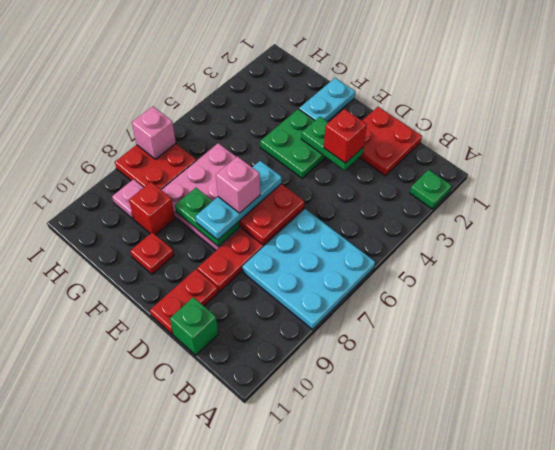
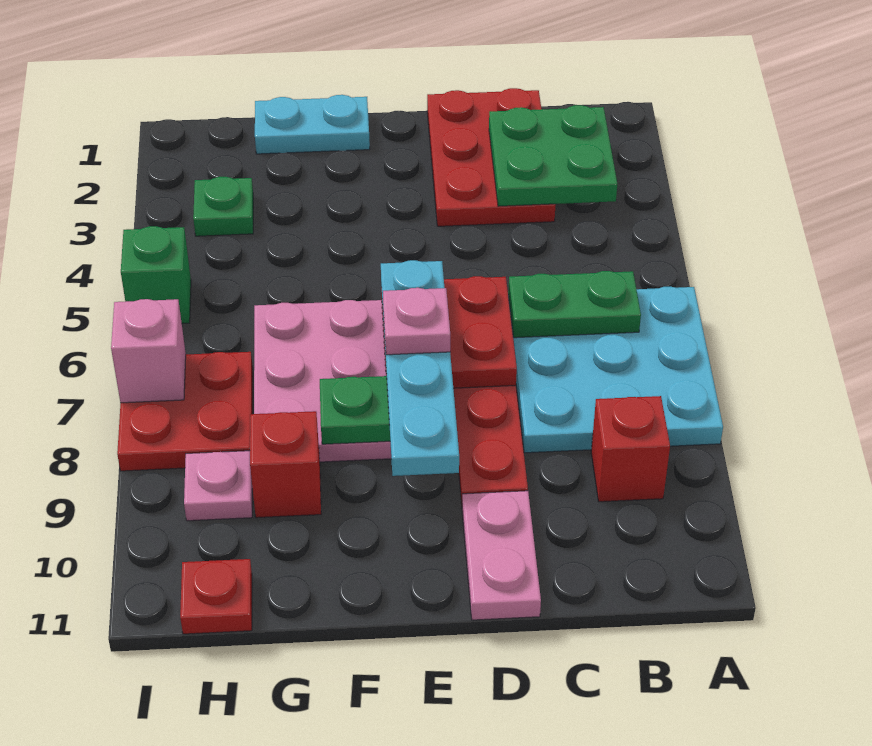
green 1x1 plate [410,170,451,209] -> green 1x1 plate moved to [193,177,253,236]
red 2x2 plate [359,107,422,176] -> red 2x3 plate [427,88,556,226]
green 1x1 brick [170,297,218,355] -> green 1x1 brick moved to [121,226,191,324]
green 1x2 plate [301,117,364,170] -> green 1x2 plate moved to [508,271,641,338]
red 1x1 brick [324,109,367,163] -> red 1x1 brick moved to [591,396,670,502]
red 1x2 plate [150,269,218,335] -> pink 1x2 plate [462,491,541,620]
green 2x2 plate [260,109,326,178] -> green 2x2 plate moved to [489,105,617,206]
cyan 1x3 plate [196,161,282,240] -> cyan 1x4 plate [381,260,459,476]
pink 1x1 brick [216,156,260,213] -> pink 1x1 plate [383,288,450,355]
cyan 1x2 plate [299,78,355,122] -> cyan 1x2 plate turned to [255,95,370,154]
red 1x1 plate [130,232,174,274] -> red 1x1 plate moved to [180,559,252,634]

